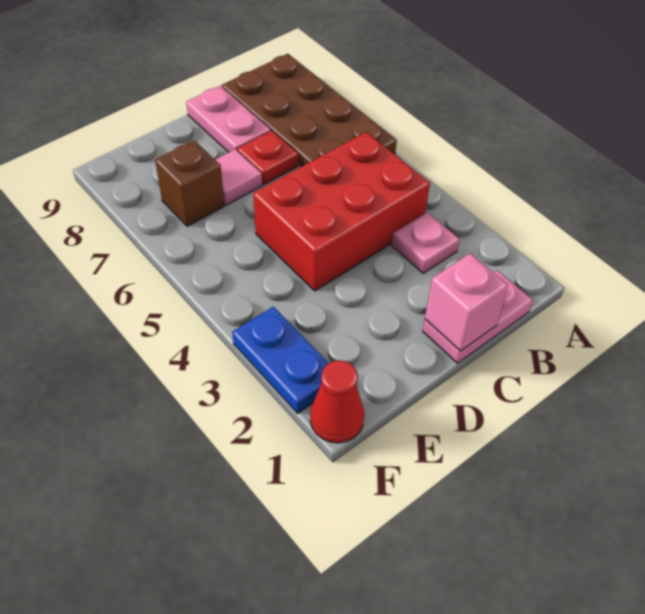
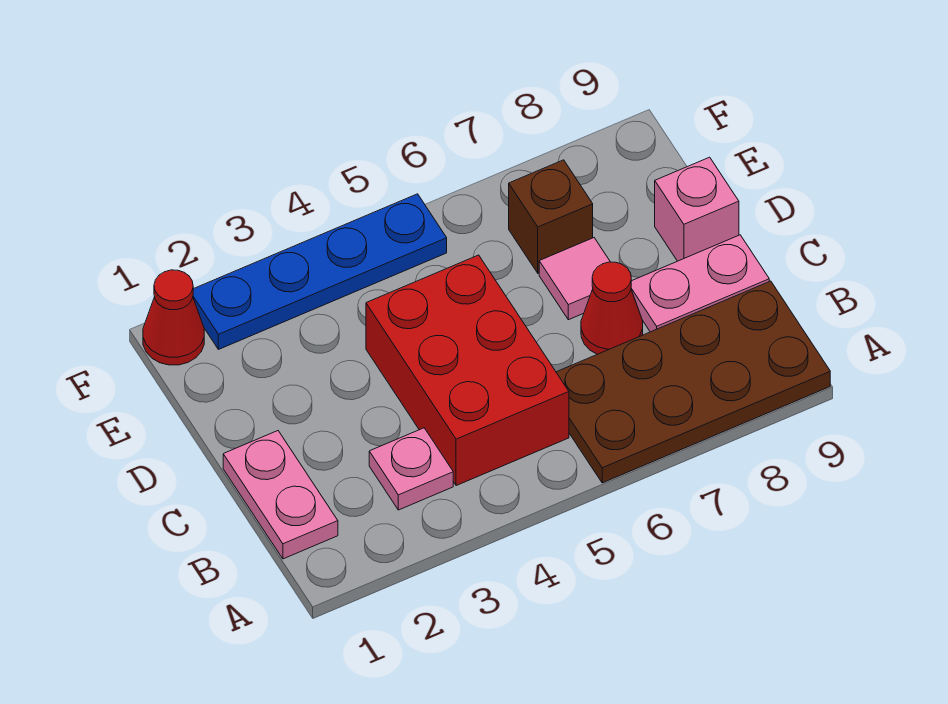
pink 1x1 brick [425,253,508,351] -> pink 1x1 brick moved to [655,157,739,261]
red 1x1 plate [237,131,298,185] -> red 1x1 cone [581,262,643,354]
blue 1x2 plate [232,307,329,413] -> blue 1x4 plate [193,194,447,349]

